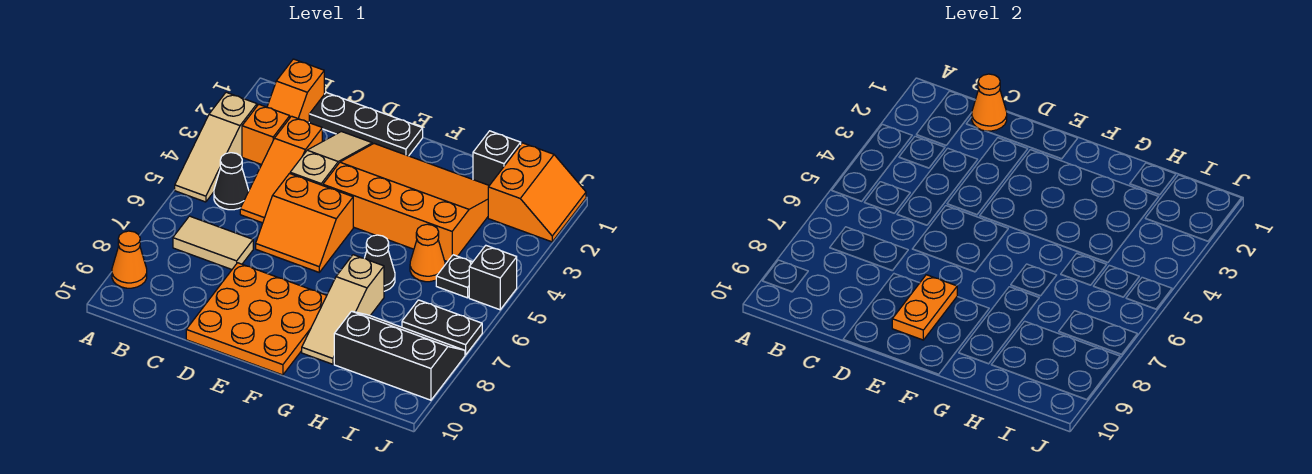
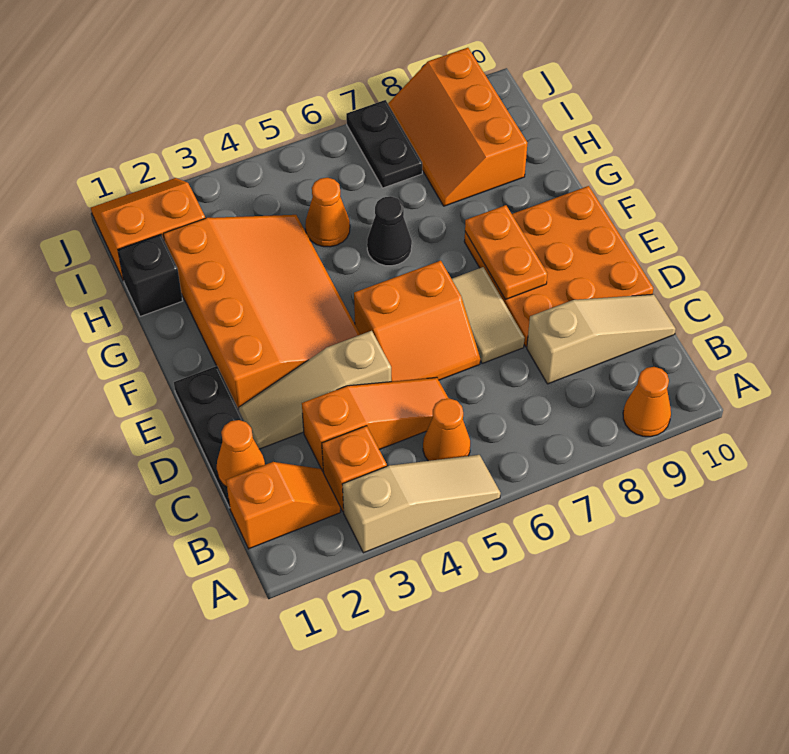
black 1x1 cone [214,153,249,210] -> orange 1x1 cone [423,398,470,461]
tan 1x2 tile [173,216,253,269] -> tan 1x2 tile moved to [452,267,525,364]
orange 2x2 slope [256,174,353,272] -> orange 2x2 slope turned to [354,261,480,382]
orange 3x4 slope [323,144,489,262] -> orange 3x4 slope turned to [163,215,360,409]
orange 1x2 plate [892,275,957,340] -> orange 1x2 plate turned to [465,205,547,300]
tan 1x3 slope [302,255,384,364] -> tan 1x3 slope moved to [527,294,676,384]
black 2x3 slope [334,311,465,400] -> orange 2x3 slope [388,48,527,206]
black 1x1 plate [436,255,472,298] -> none
black 1x1 brick [469,246,517,310] -> none

